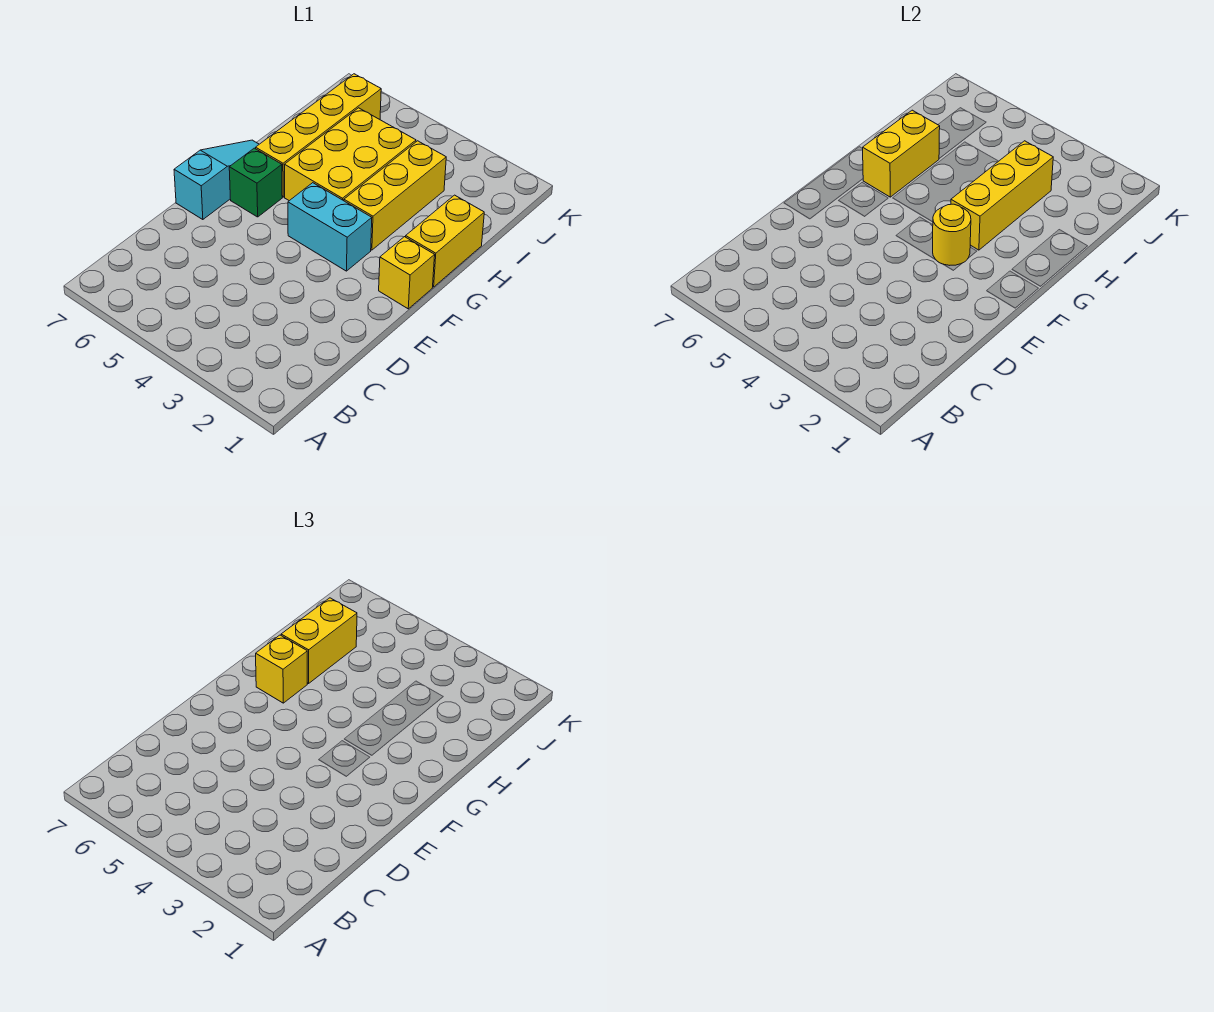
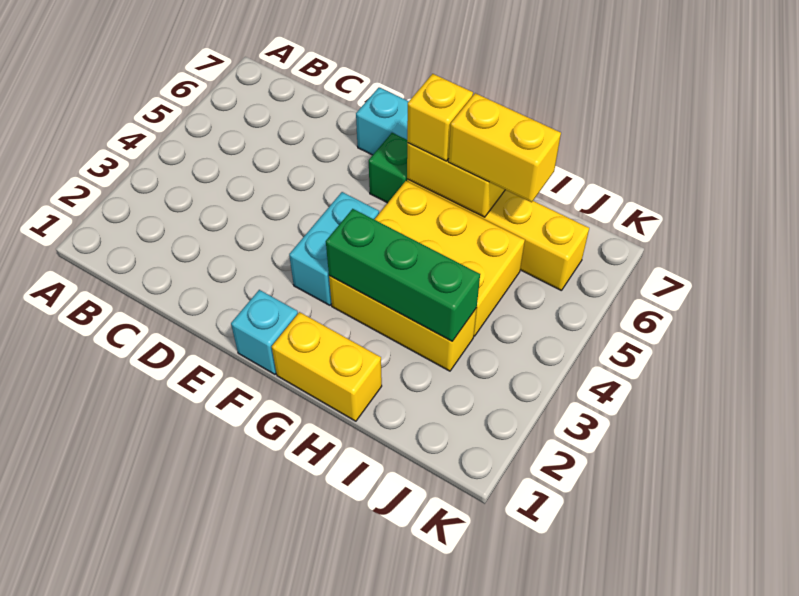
yellow 1x1 brick [379,237,435,309] -> cyan 1x1 brick [231,290,298,374]
yellow 1x1 round brick [933,204,971,265] -> none
yellow 1x3 brick [951,141,1053,250] -> green 1x3 brick [326,209,480,341]

